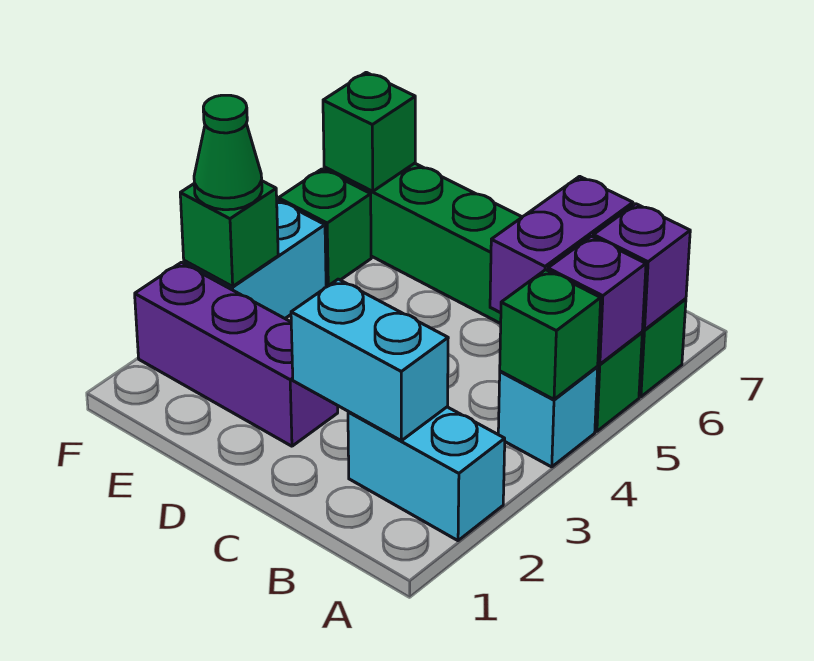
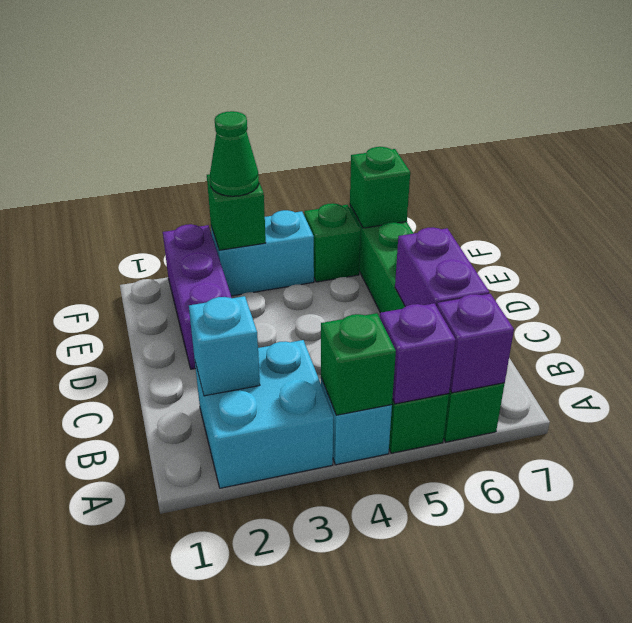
cyan 1x2 brick [348,407,505,541] -> cyan 2x2 brick [195,340,333,488]
cyan 1x2 brick [291,279,448,441] -> cyan 1x1 brick [189,296,260,396]
purple 1x2 brick [490,176,633,313] -> purple 1x2 brick turned to [395,227,489,307]

